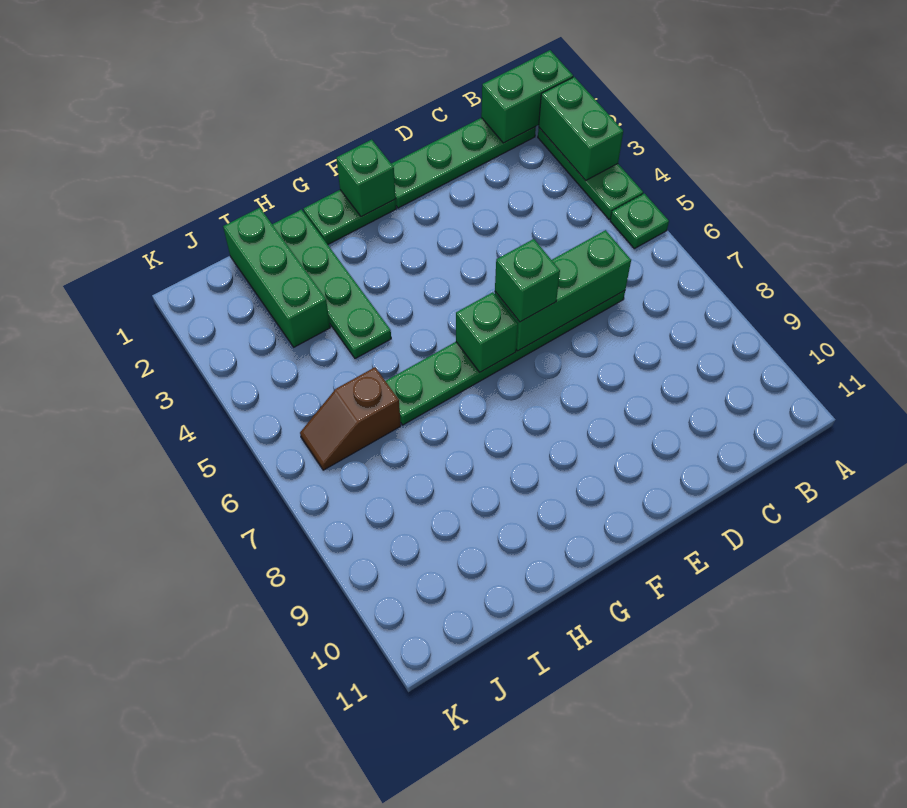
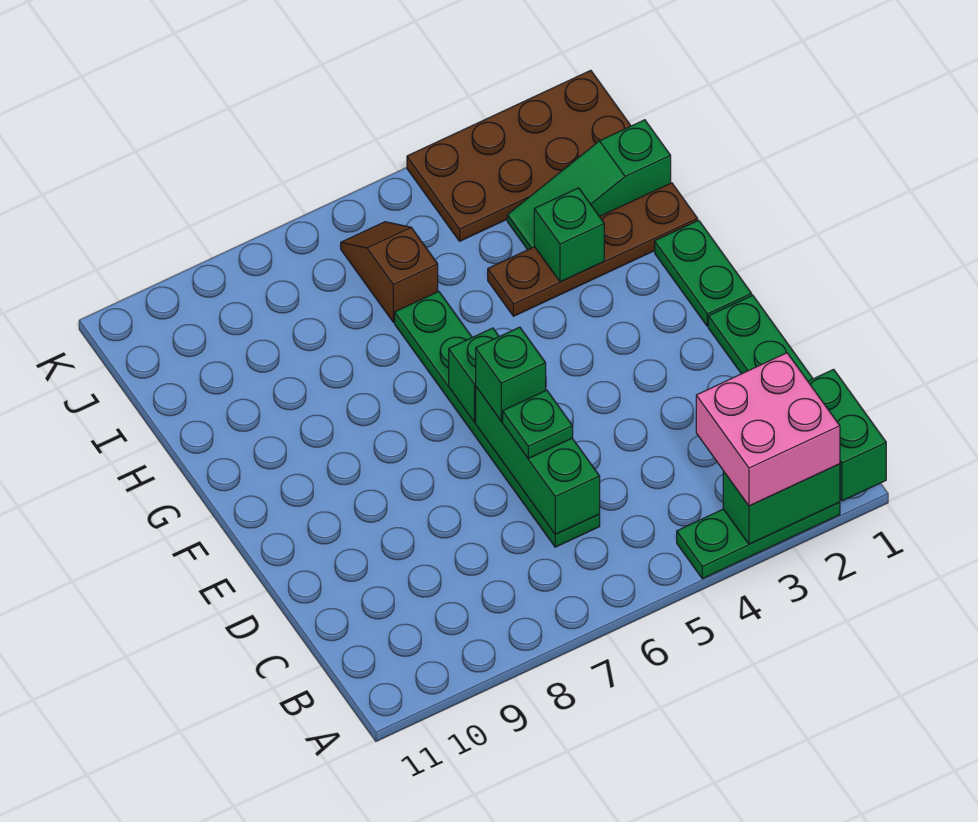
none -> pink 2x2 brick [696,353,840,506]
green 1x1 plate [610,193,669,249] -> green 1x1 plate moved to [503,390,573,459]
green 1x1 brick [336,140,396,217] -> green 1x1 brick moved to [534,188,604,282]
green 1x4 plate [272,209,391,359] -> brown 1x4 plate [488,183,698,316]
green 1x3 brick [223,208,330,347] -> green 1x3 slope [507,120,671,250]
none -> brown 2x4 plate [407,70,631,241]

